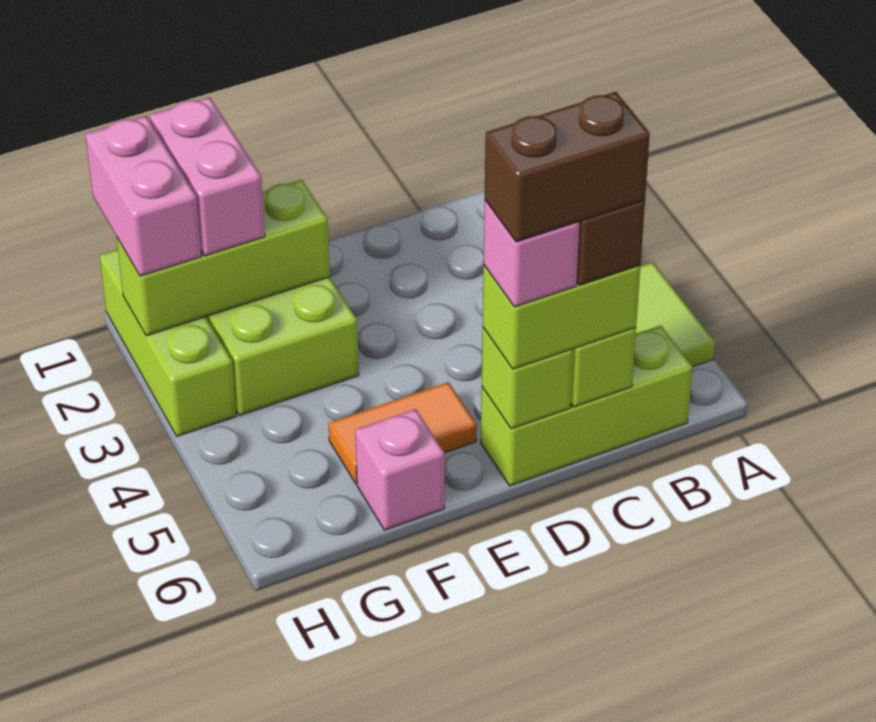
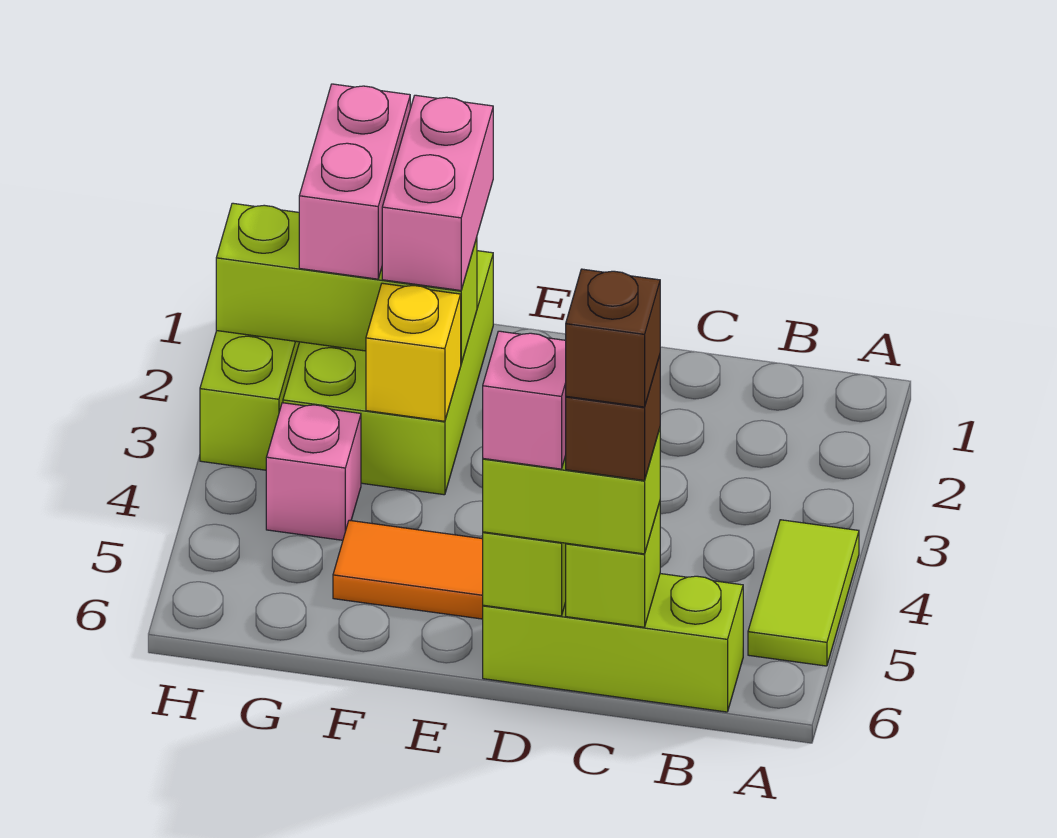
brown 1x2 brick [485,92,650,242] -> brown 1x1 brick [566,269,660,407]
none -> yellow 1x1 brick [366,283,461,421]
pink 1x1 brick [355,409,445,530] -> pink 1x1 brick moved to [266,403,361,540]
pink 1x2 brick [86,116,201,276] -> pink 1x2 brick moved to [382,95,493,290]

